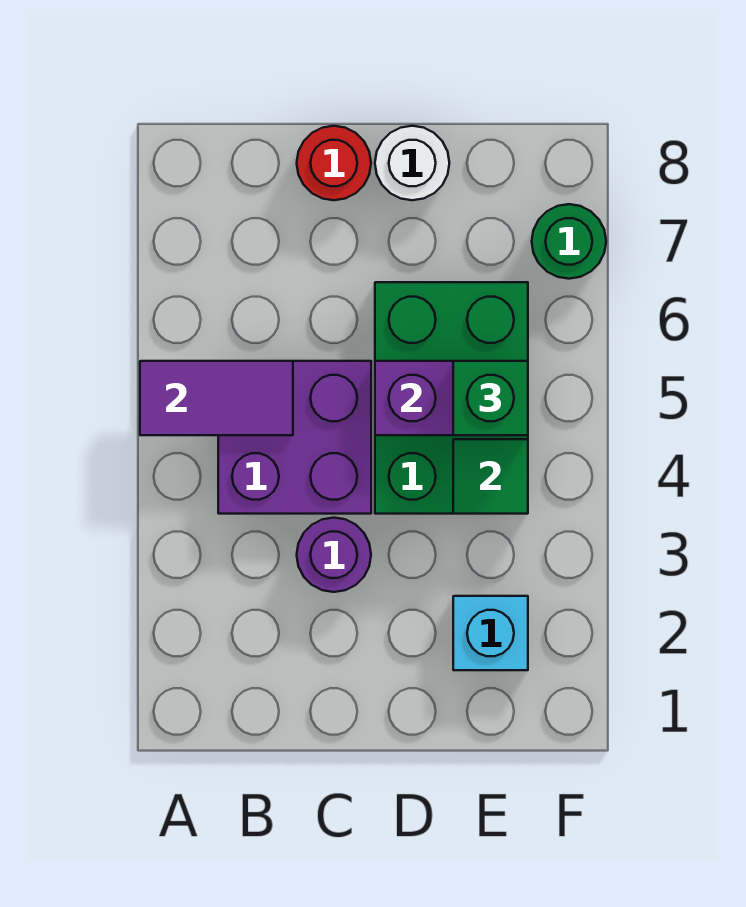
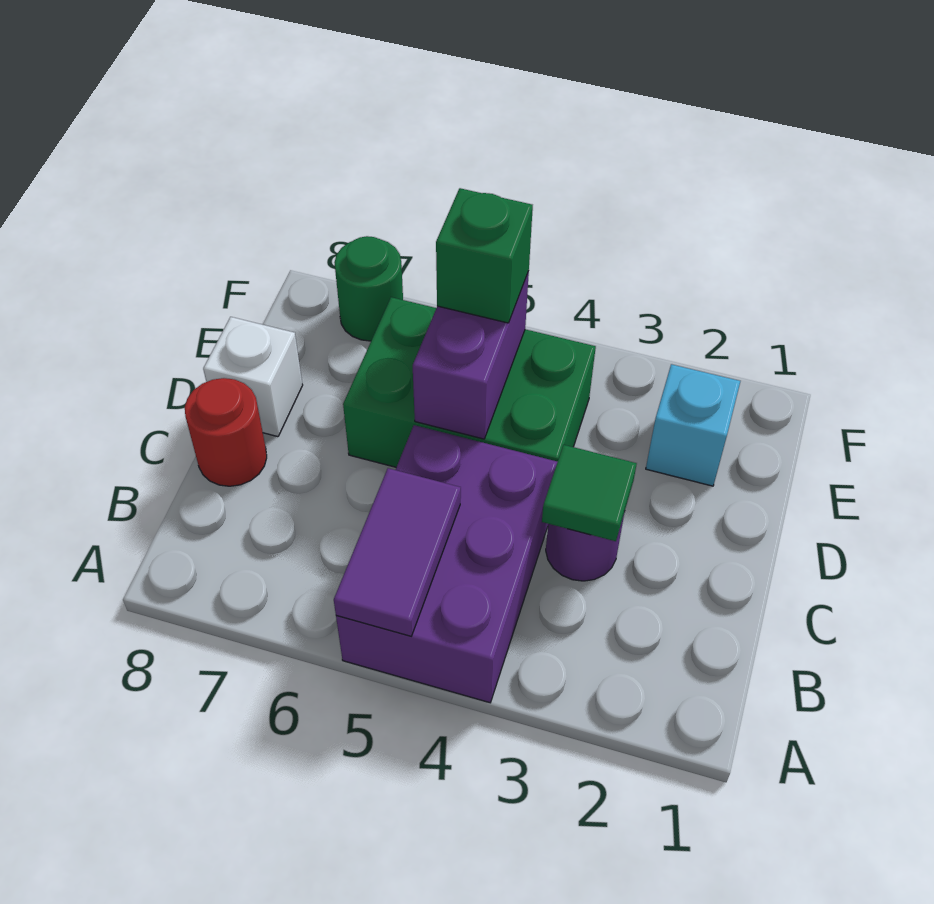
purple 2x2 brick [218,361,371,514] -> purple 2x3 brick [336,425,557,703]
white 1x1 round brick [375,126,449,200] -> white 1x1 brick [203,317,303,437]
green 1x1 tile [453,439,528,514] -> green 1x1 tile moved to [542,445,637,541]

